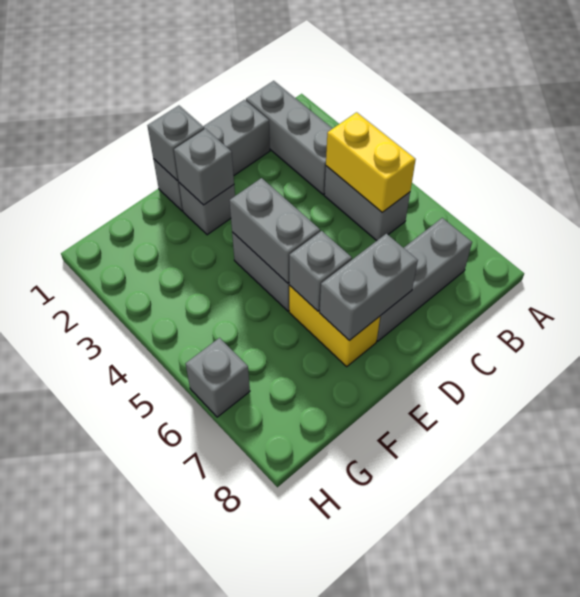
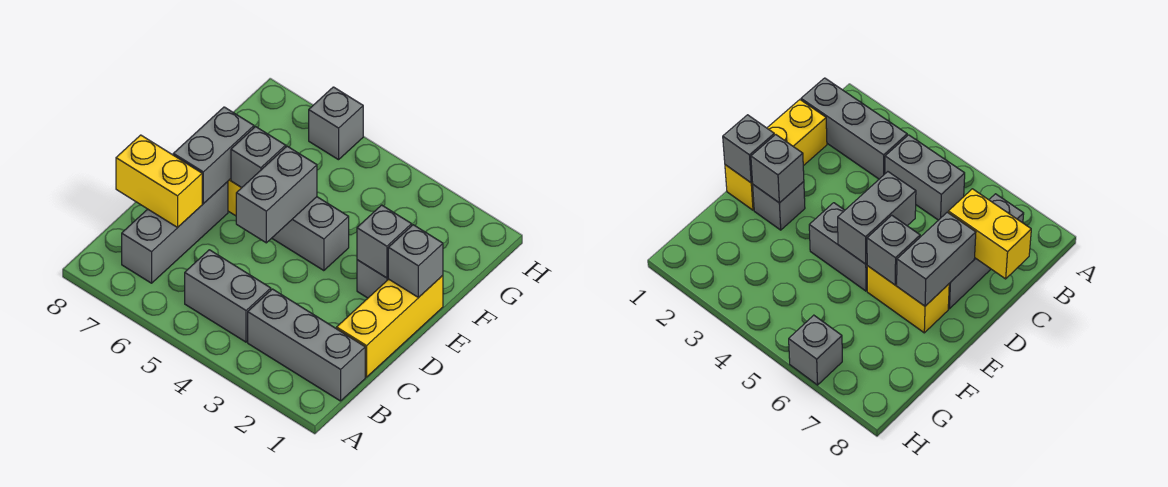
yellow 1x2 brick [326,112,416,212] -> yellow 1x2 brick moved to [116,135,202,227]
grey 1x3 brick [153,100,270,211] -> yellow 1x3 brick [337,276,443,377]
grey 1x2 brick [229,178,320,283] -> grey 1x2 brick turned to [236,146,317,243]

